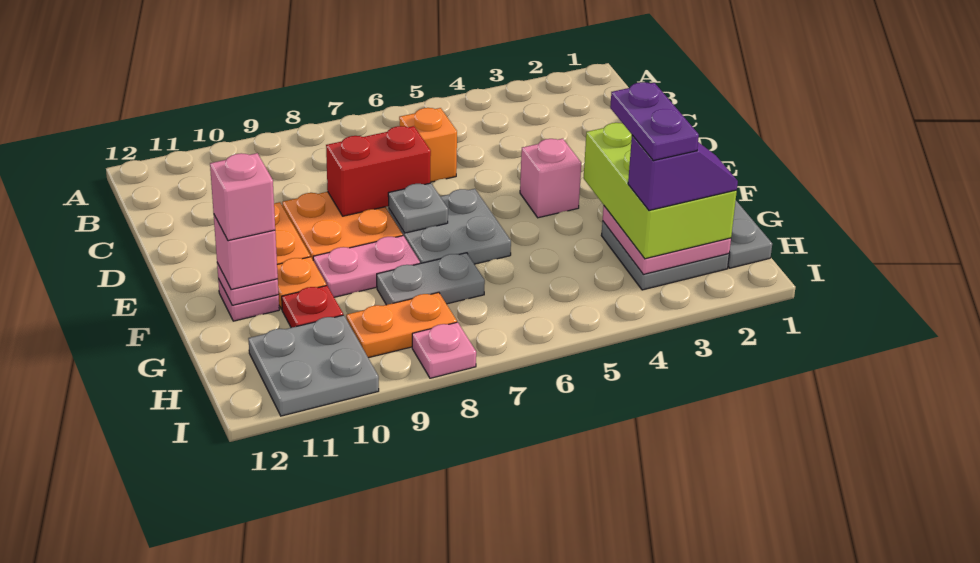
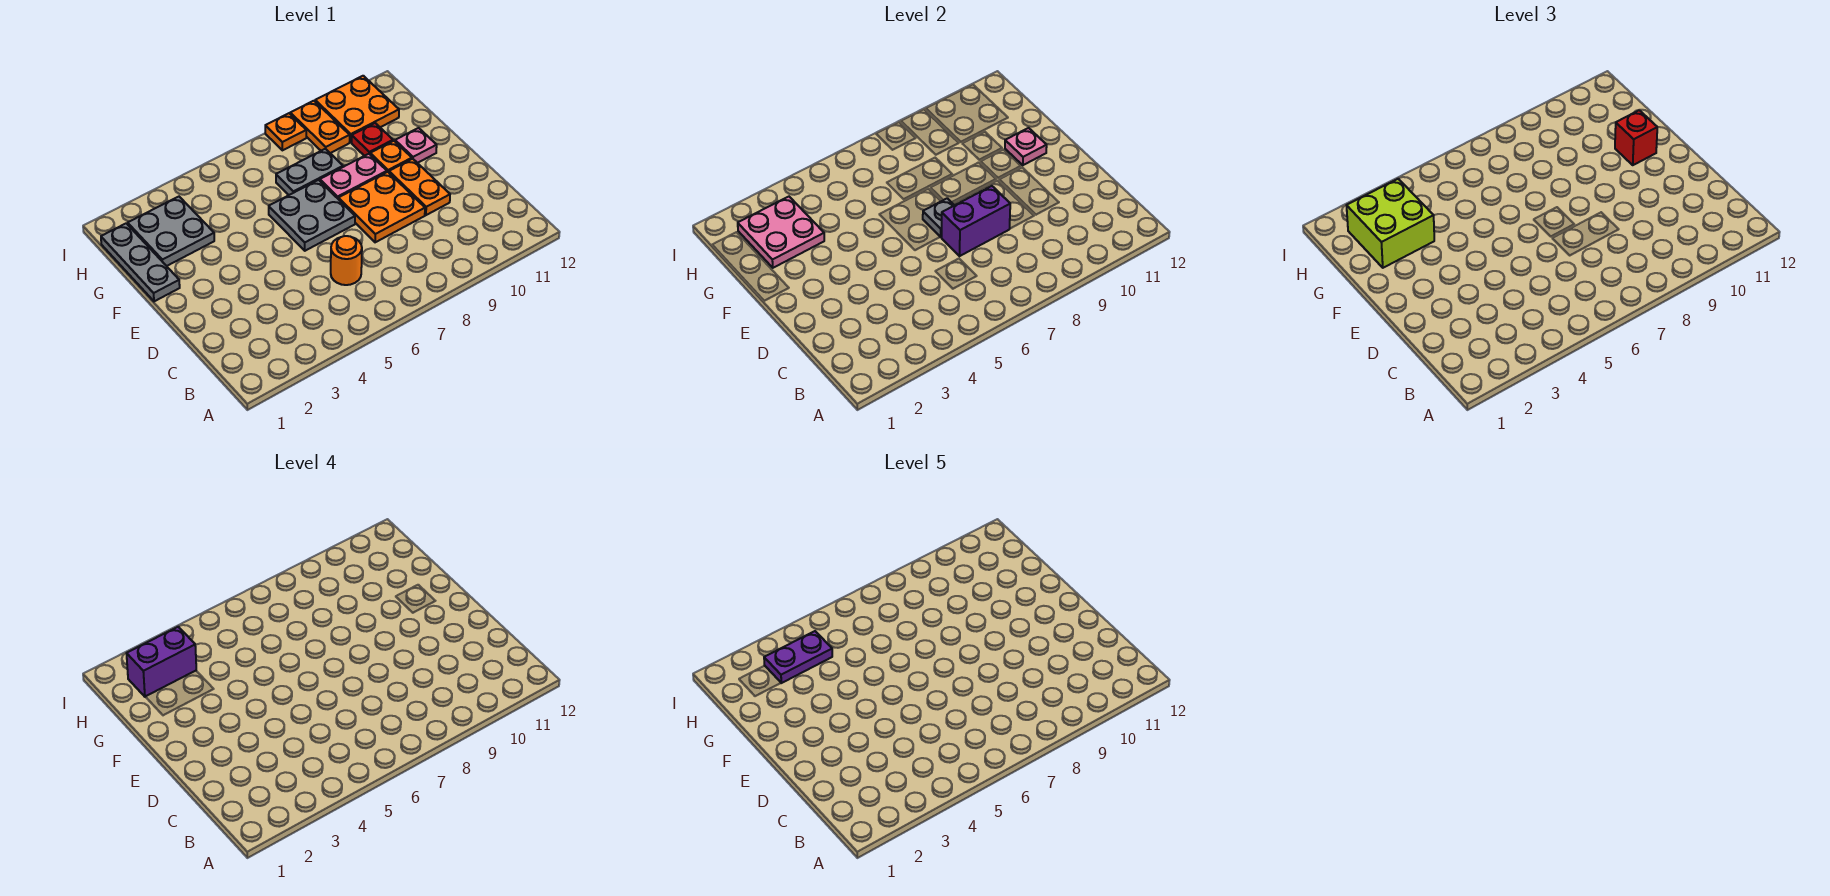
orange 1x1 brick [399,108,457,182] -> orange 1x1 round brick [331,236,362,285]
red 1x2 brick [326,126,431,216] -> purple 1x2 brick [942,186,1010,256]
pink 1x1 brick [520,139,581,218] -> none
lime 2x3 brick [584,123,737,259] -> lime 2x2 brick [1346,179,1434,268]
pink 1x1 brick [214,215,278,289] -> red 1x1 brick [1615,110,1657,165]
pink 1x1 brick [210,153,275,241] -> none
purple 1x2 plate [610,82,699,161] -> purple 1x2 plate turned to [764,631,832,683]
purple 1x2 slope [628,135,738,211] -> purple 1x2 brick [126,627,196,697]
orange 1x2 plate [346,292,457,358] -> orange 1x2 plate turned to [290,101,350,153]
grey 2x2 plate [248,315,379,416] -> orange 2x2 plate [315,76,399,142]
pink 1x1 plate [412,322,476,378] -> orange 1x1 plate [265,113,306,150]

